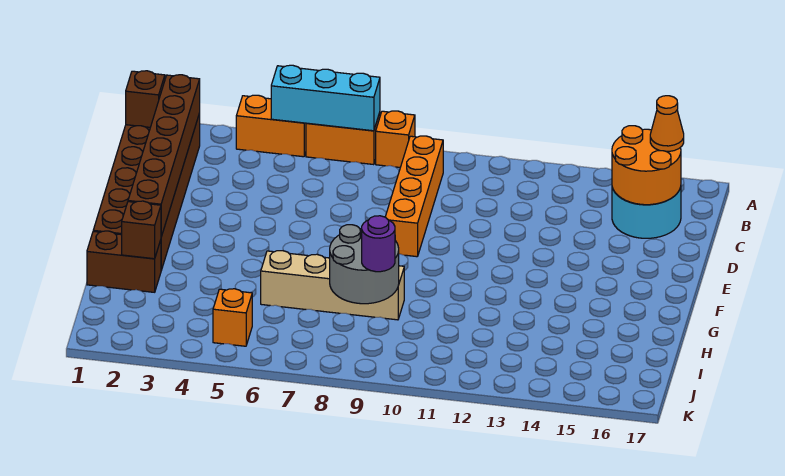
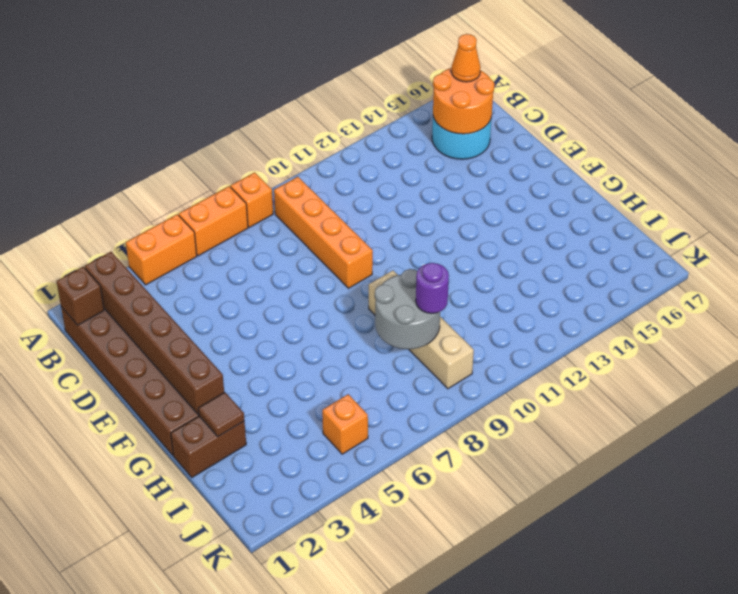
cyan 1x3 brick [271,65,380,131] -> none
brown 1x1 brick [122,201,161,259] -> brown 1x1 tile [198,392,244,436]
tan 1x4 brick [261,251,404,320] -> tan 1x4 brick turned to [369,270,474,389]

